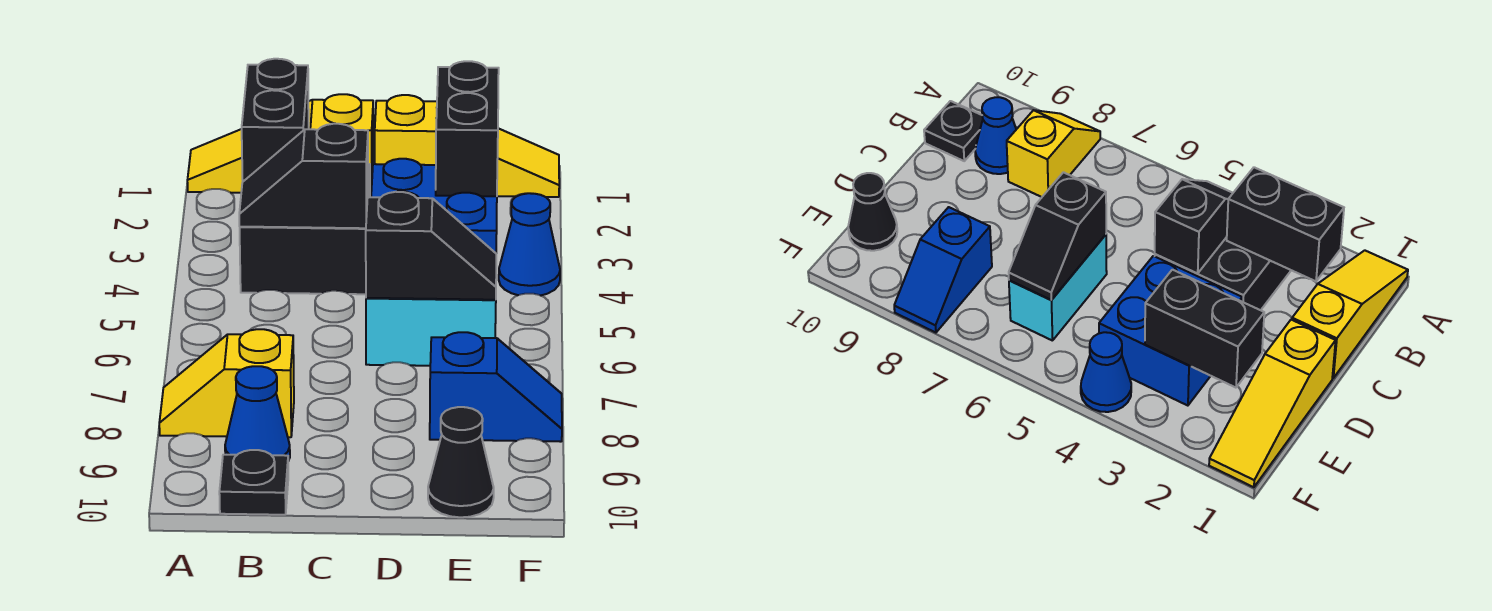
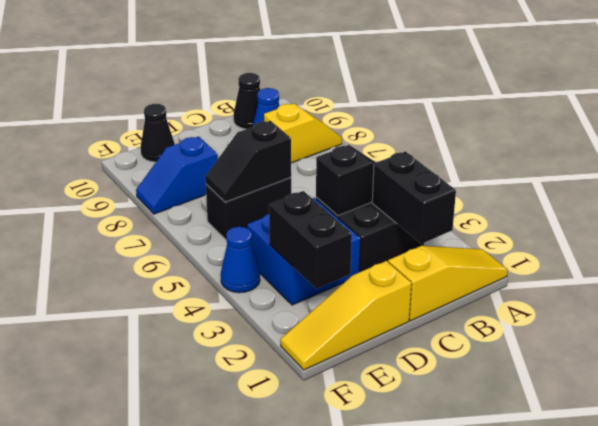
black 1x1 plate [219,450,288,515] -> black 1x1 cone [234,73,260,129]
cyan 1x2 brick [366,298,496,366] -> black 1x2 brick [206,178,291,239]

